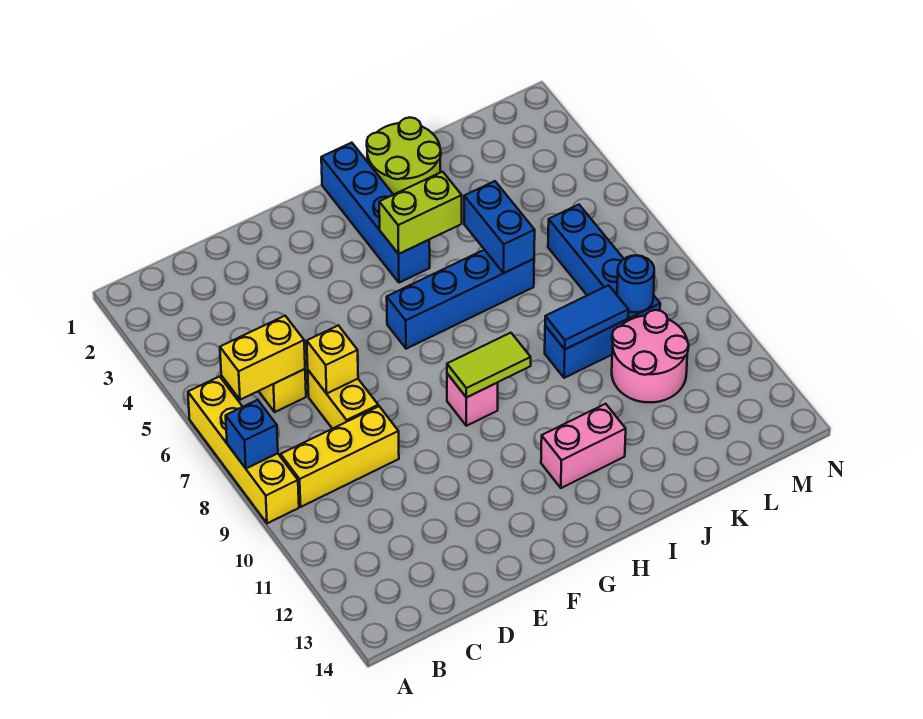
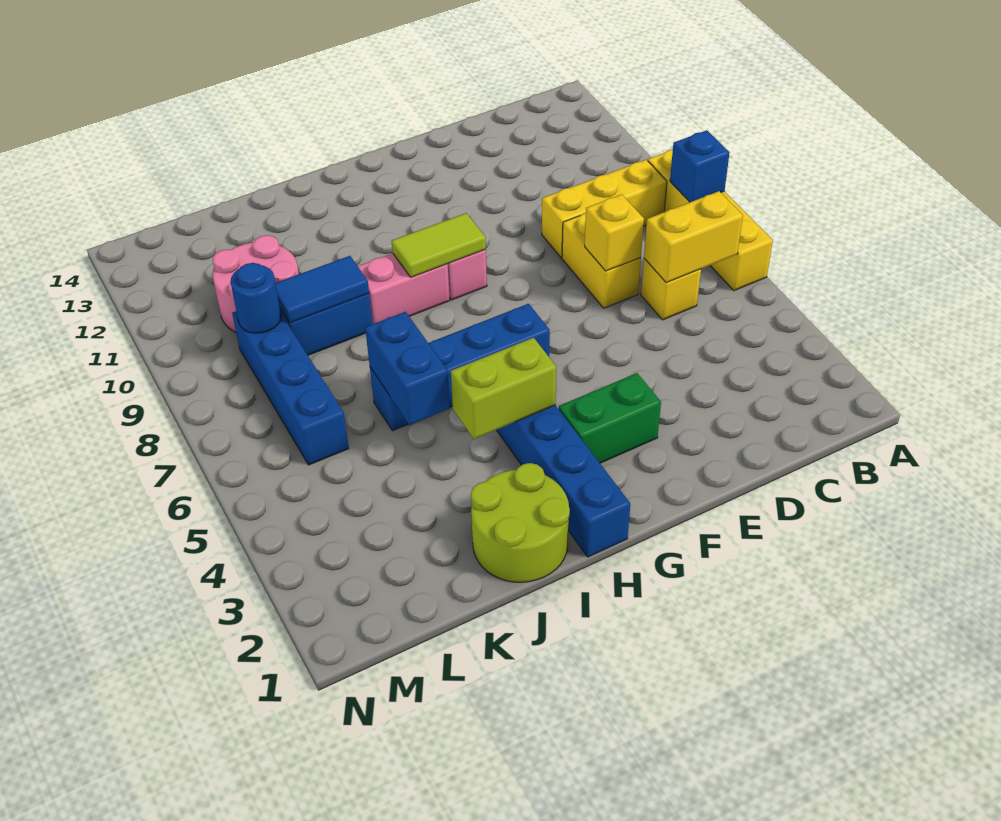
none -> green 1x2 brick [559,373,661,463]
pink 1x2 brick [541,404,626,488] -> pink 1x2 brick moved to [358,253,450,324]

